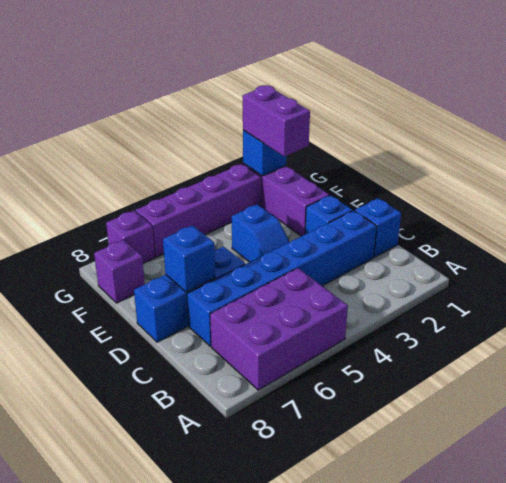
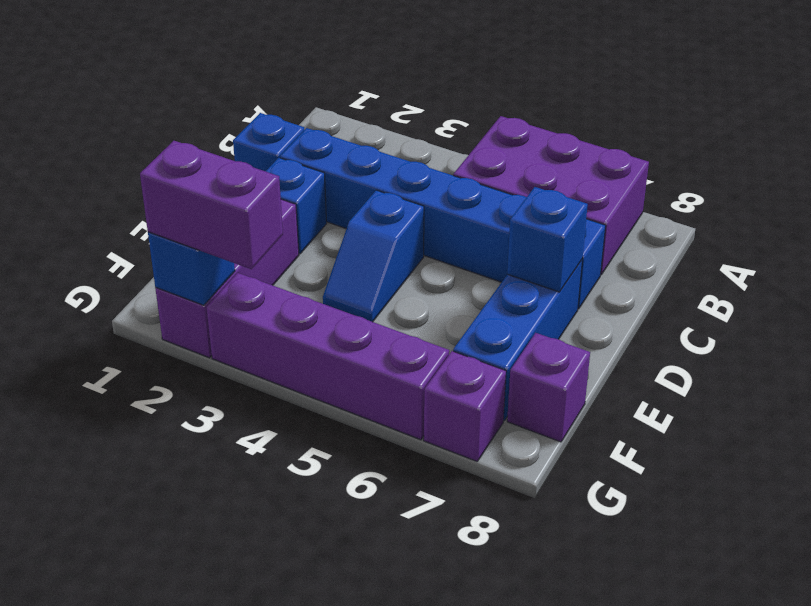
blue 1x2 slope [232,204,289,262] -> blue 1x2 slope turned to [323,190,424,322]
blue 1x3 brick [134,247,245,342] -> blue 1x3 brick turned to [453,260,582,421]
purple 1x2 brick [243,85,310,156] -> purple 1x2 brick turned to [140,141,283,269]

